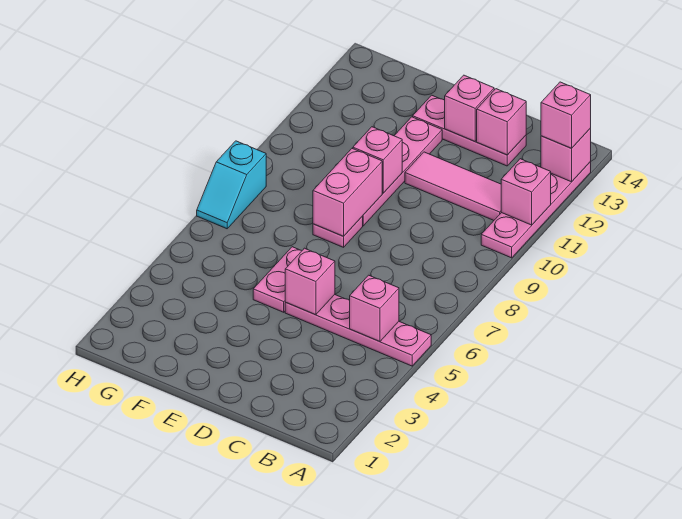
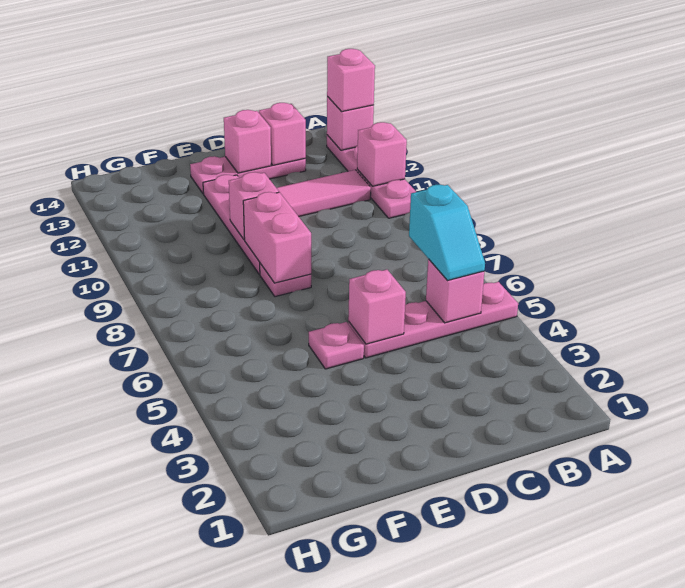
pink 1x2 plate [253,247,302,312] -> pink 1x1 plate [309,322,364,369]
cyan 1x2 slope [197,141,266,229] -> cyan 1x2 slope moved to [409,184,485,281]

